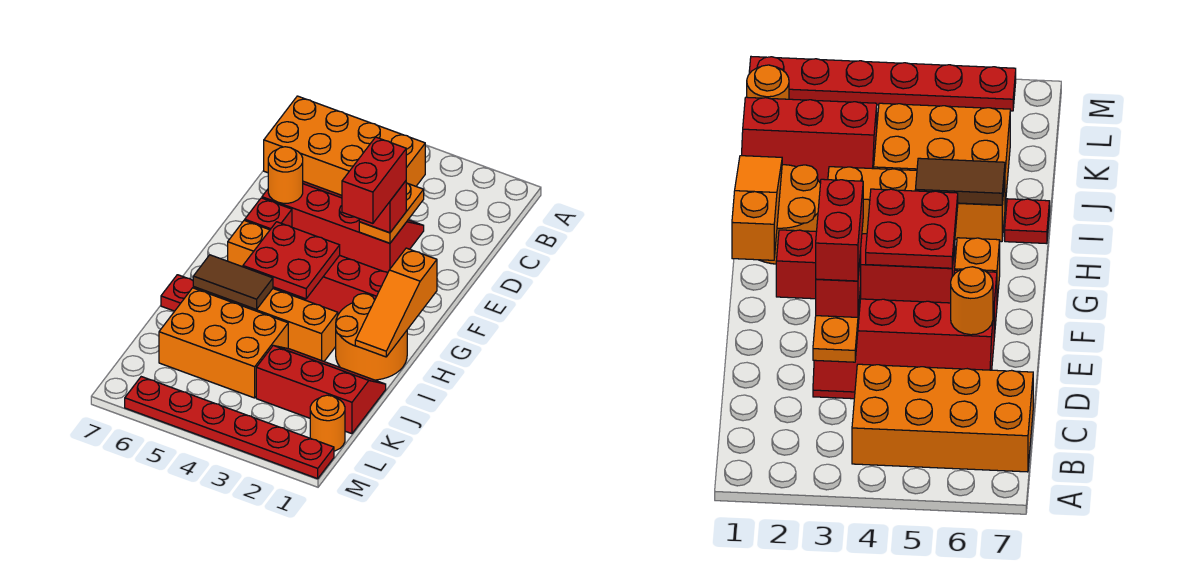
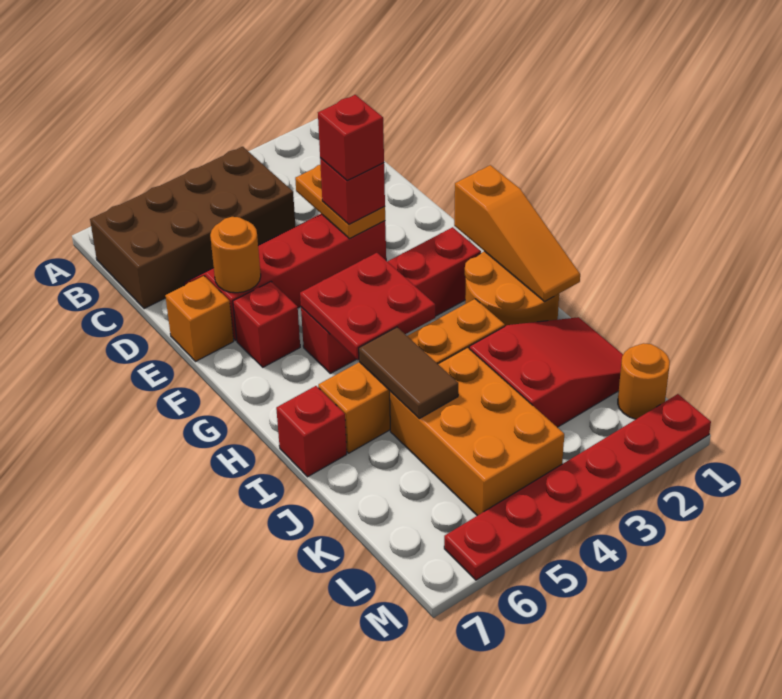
orange 2x4 brick [264,96,425,195] -> brown 2x4 brick [90,147,295,309]
red 1x2 brick [342,137,406,223] -> red 1x1 brick [318,95,384,181]
orange 1x1 brick [228,220,270,267] -> orange 1x1 brick moved to [165,276,234,361]
brown 1x2 tile [193,255,273,309] -> brown 1x2 tile turned to [359,327,458,419]
red 1x1 plate [161,275,194,311] -> red 1x1 brick [276,386,347,477]
red 2x3 slope [256,346,386,434] -> red 2x3 slope turned to [469,317,623,427]
orange 2x3 brick [159,288,288,398] -> orange 2x3 brick turned to [390,347,564,516]

